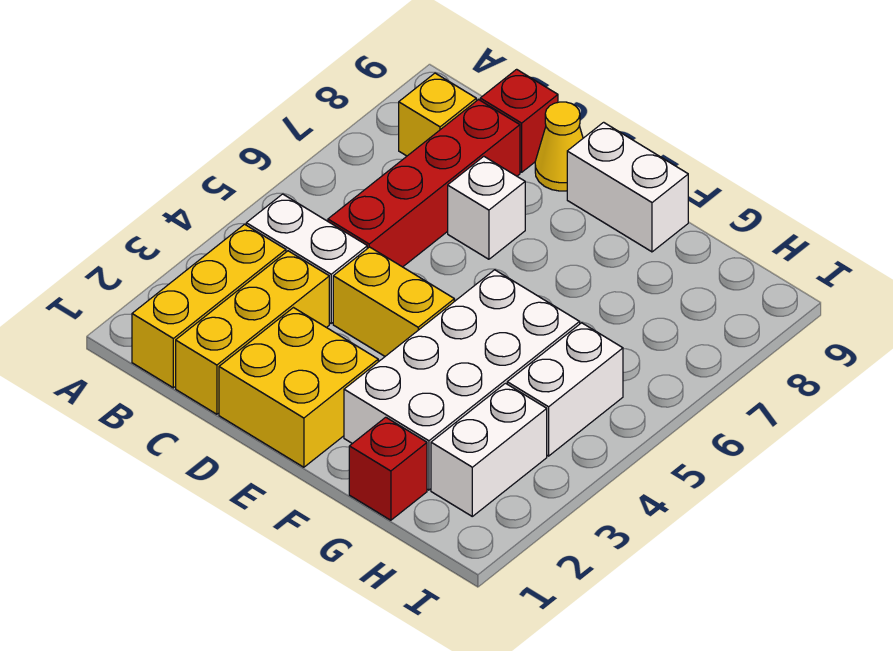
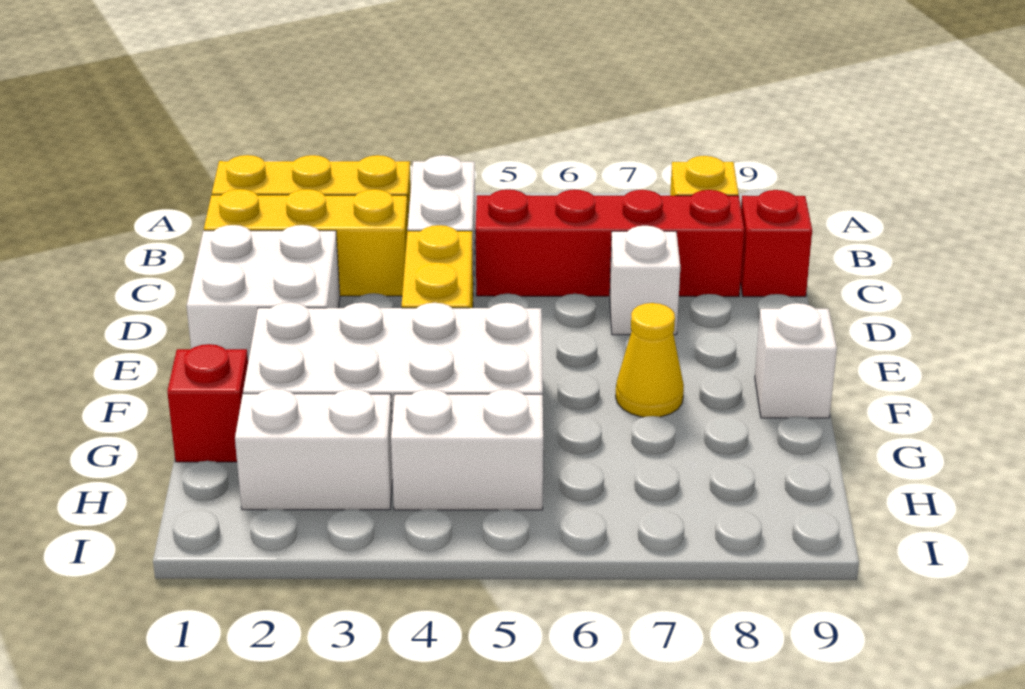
yellow 2x2 brick [219,308,378,467] -> white 2x2 brick [187,225,340,361]
yellow 1x1 cone [535,102,583,191] -> yellow 1x1 cone moved to [616,303,684,417]
white 1x2 brick [567,122,688,252] -> white 1x1 brick [755,303,837,418]

